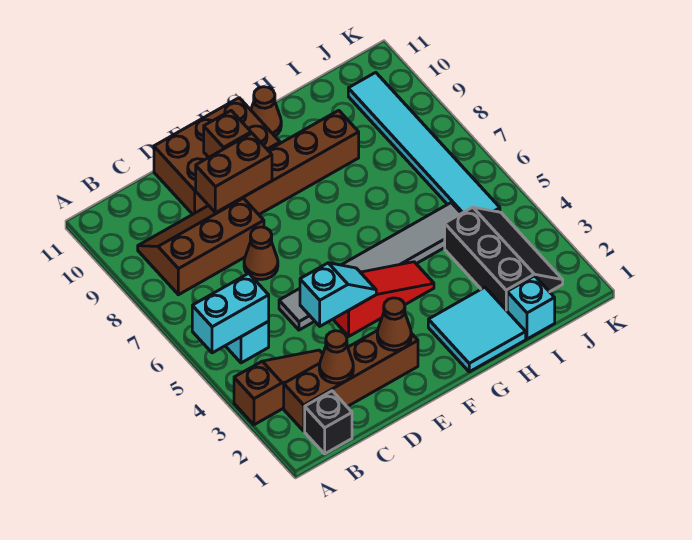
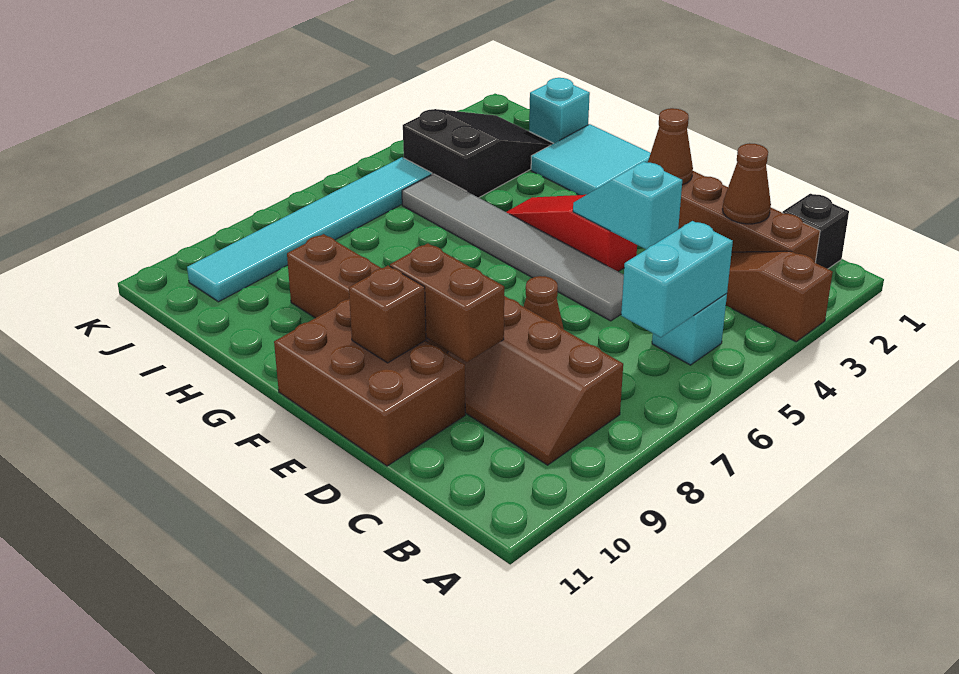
cyan 1x2 brick [192,273,269,353] -> cyan 1x2 brick turned to [621,221,733,337]
brown 1x1 cone [251,87,281,136] -> none
black 2x3 slope [445,207,563,311] -> black 2x3 slope turned to [403,109,553,198]

